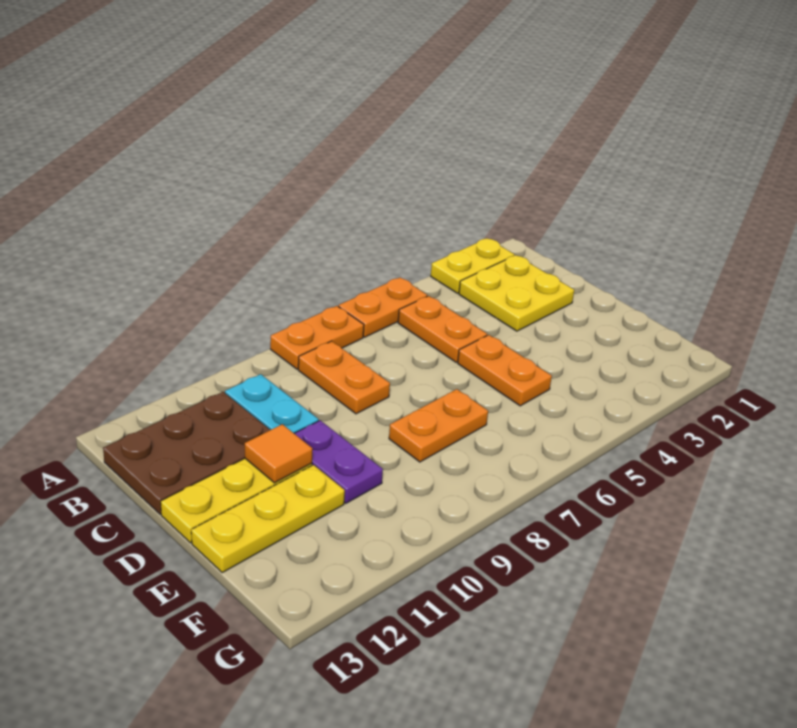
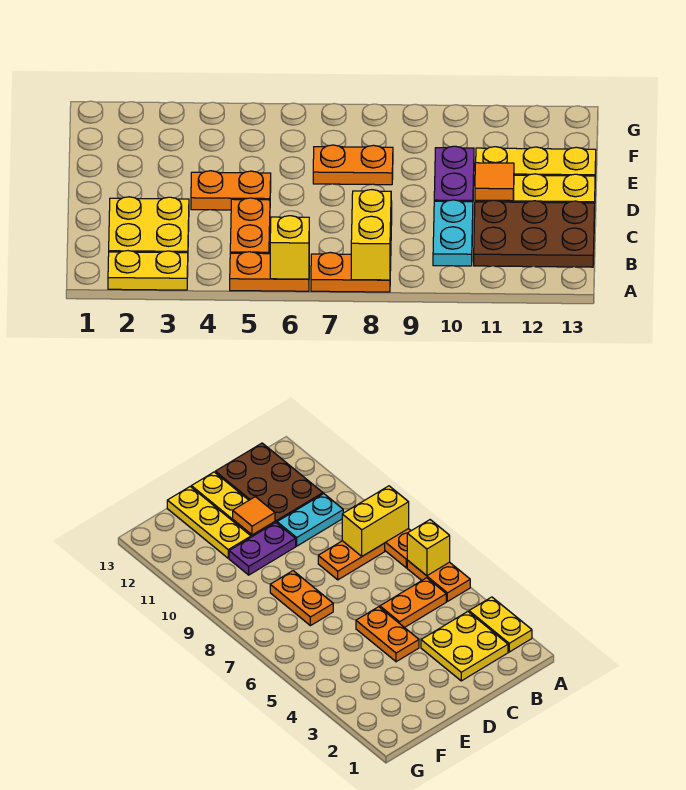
none -> yellow 1x1 brick [270,216,309,279]
none -> yellow 1x2 brick [351,190,391,280]
orange 1x2 plate [458,335,552,406] -> orange 1x2 plate turned to [191,171,271,210]

